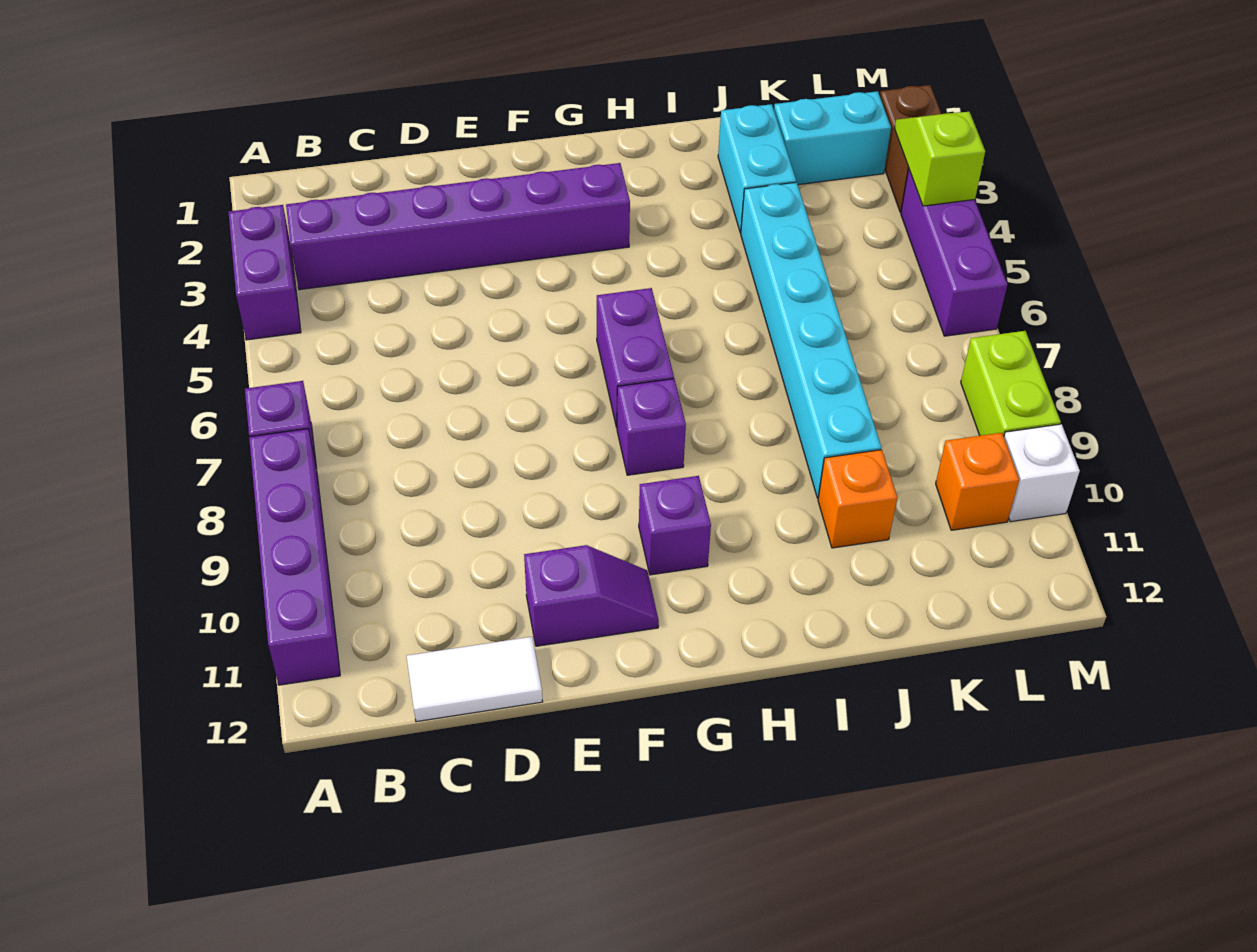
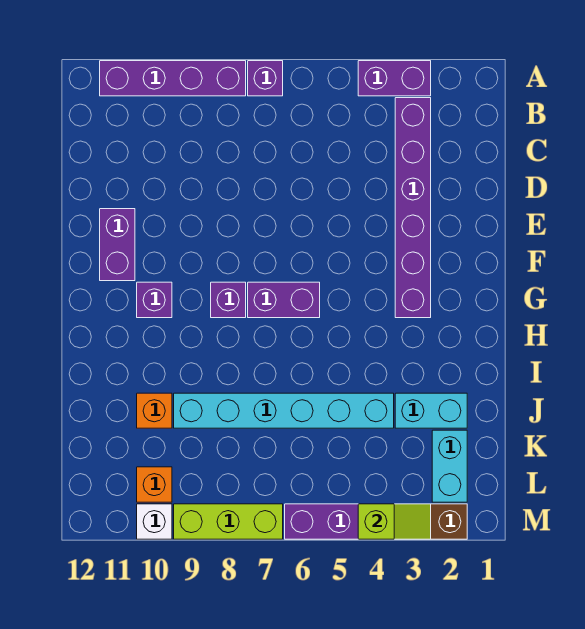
white 1x2 tile [407,637,543,722] -> none
purple 1x2 slope [524,545,659,646] -> purple 1x2 brick [100,209,135,281]
lime 1x2 brick [961,331,1061,436] -> lime 1x3 brick [174,504,283,539]

